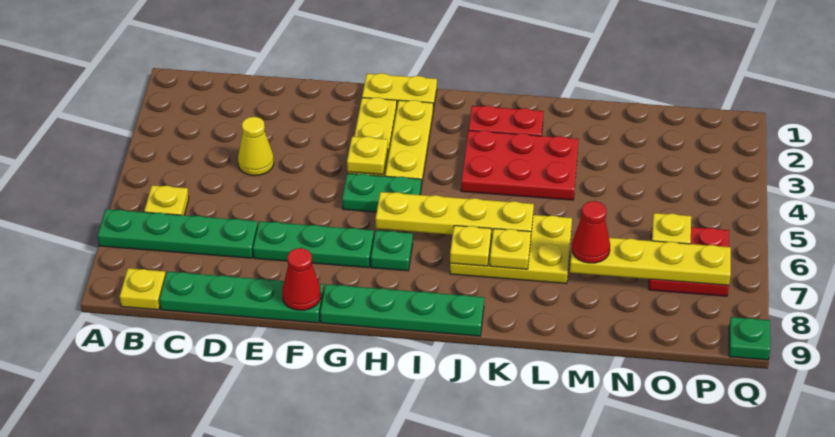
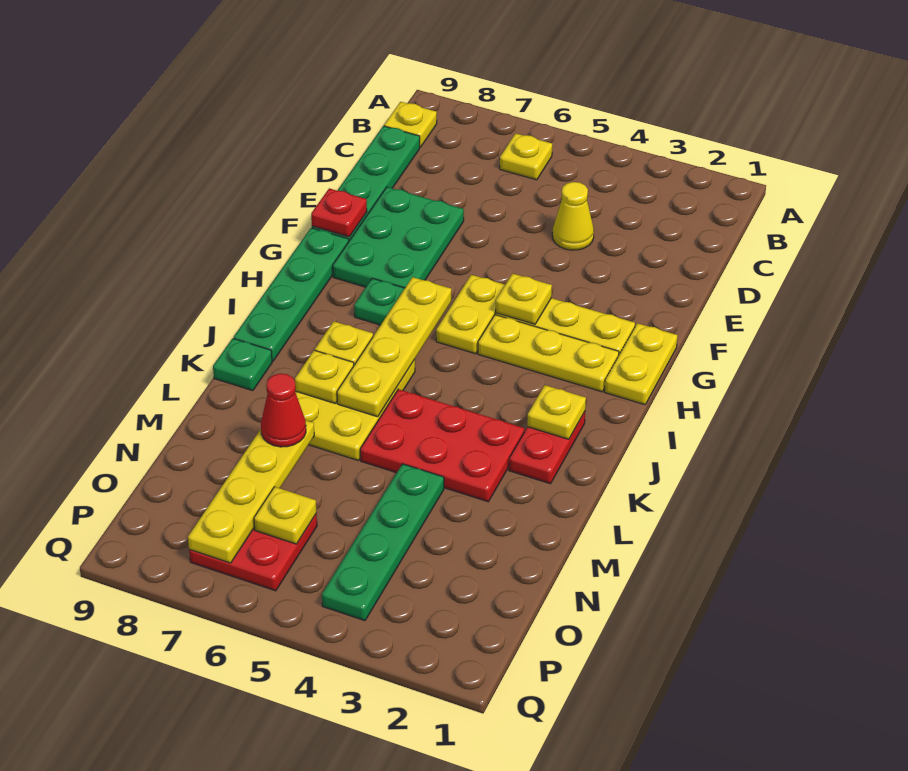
green 1x4 plate [98,209,258,258] -> green 1x4 plate moved to [322,464,444,621]
green 1x3 plate [253,221,374,268] -> green 2x3 plate [333,187,464,288]
red 1x1 cone [282,248,321,310] -> red 1x1 plate [311,188,367,237]
green 1x2 plate [342,173,421,212] -> yellow 1x2 plate [436,275,505,354]
none -> yellow 1x1 plate [527,385,586,439]
red 2x3 plate [461,131,579,200] -> red 2x3 plate turned to [360,389,524,502]
green 1x1 plate [729,317,770,360] -> green 1x1 plate moved to [213,338,272,391]

